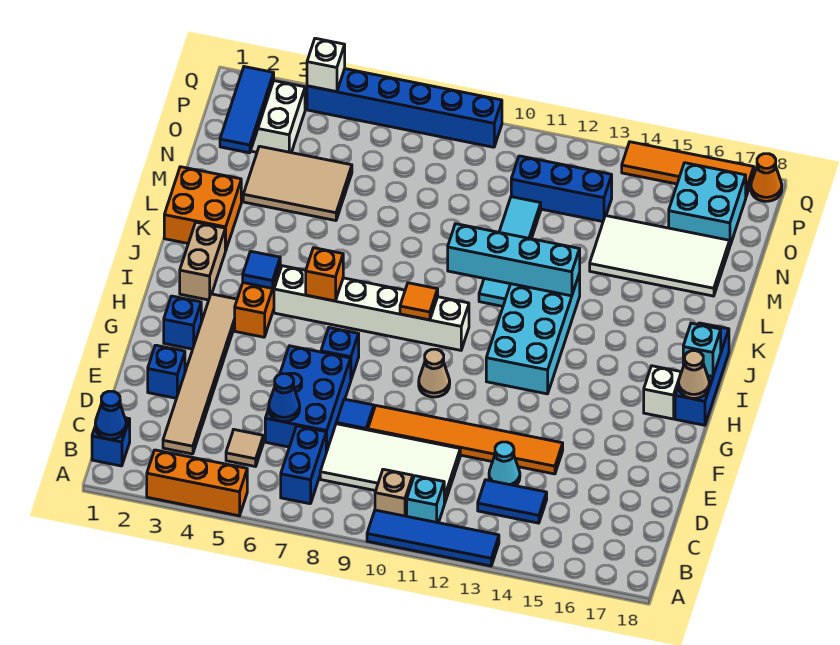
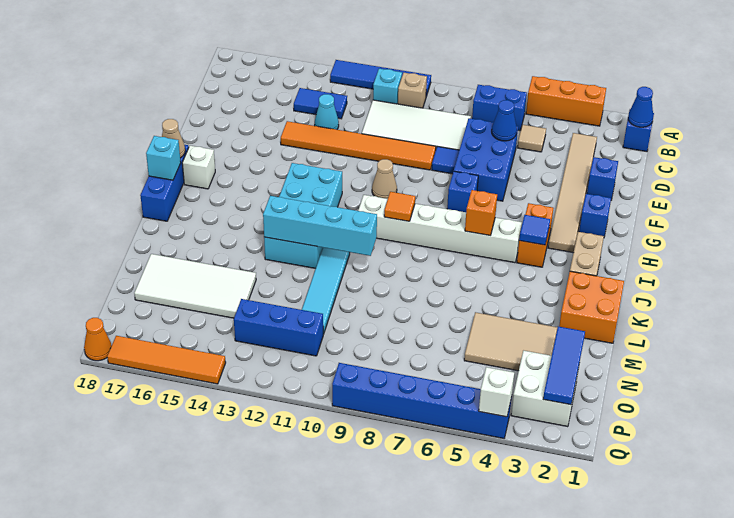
blue 1x2 brick [281,426,326,504] -> blue 1x2 brick turned to [472,85,527,131]
cyan 2x2 brick [669,163,746,245] -> none

